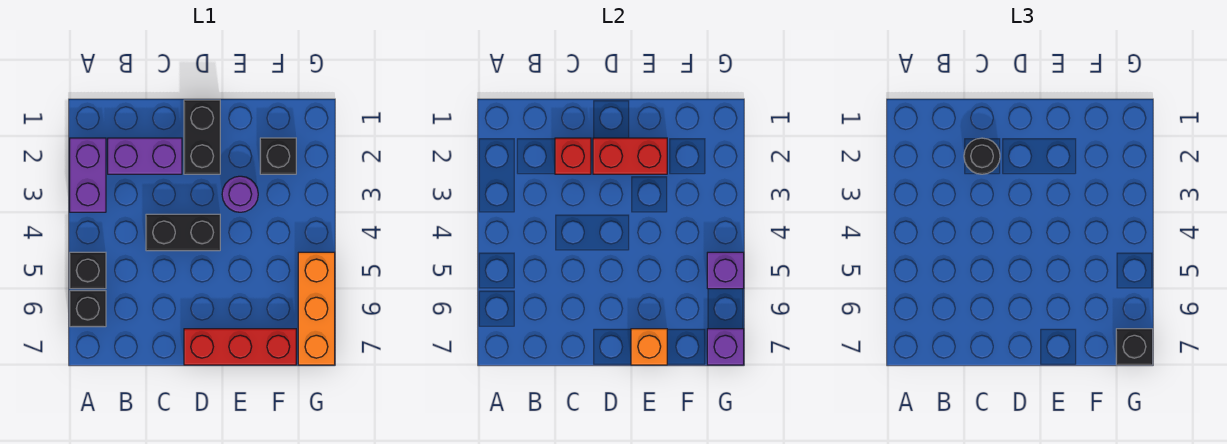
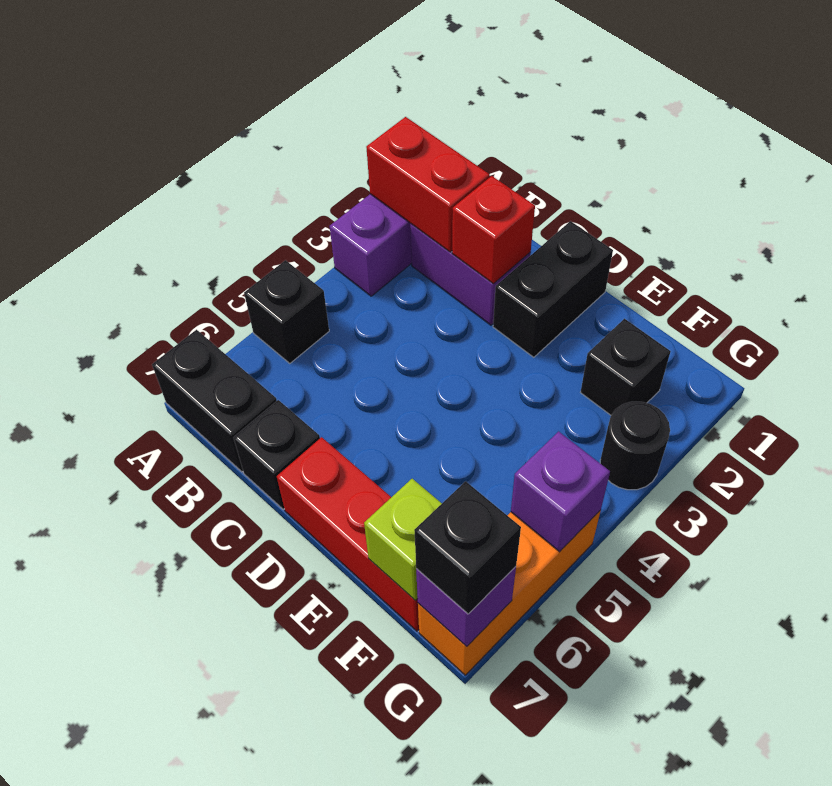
black 1x1 brick [70,291,106,327] -> black 1x1 brick moved to [233,400,320,509]
black 1x1 round brick [964,138,1000,174] -> black 1x1 round brick moved to [600,402,670,490]
black 1x2 brick [146,214,220,251] -> black 1x2 brick moved to [152,330,277,472]
red 1x2 brick [593,138,667,174] -> red 1x2 brick moved to [366,117,490,252]
purple 1x1 round brick [222,176,258,212] -> none
orange 1x1 brick [631,329,667,365] -> none
none -> lime 1x1 brick [364,479,442,601]

